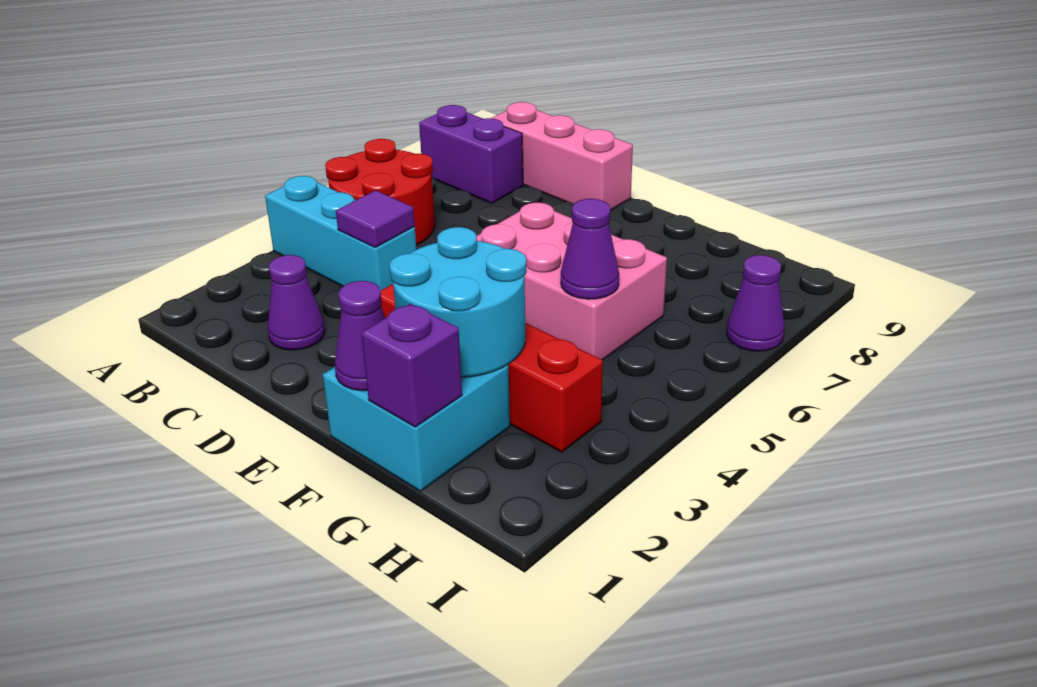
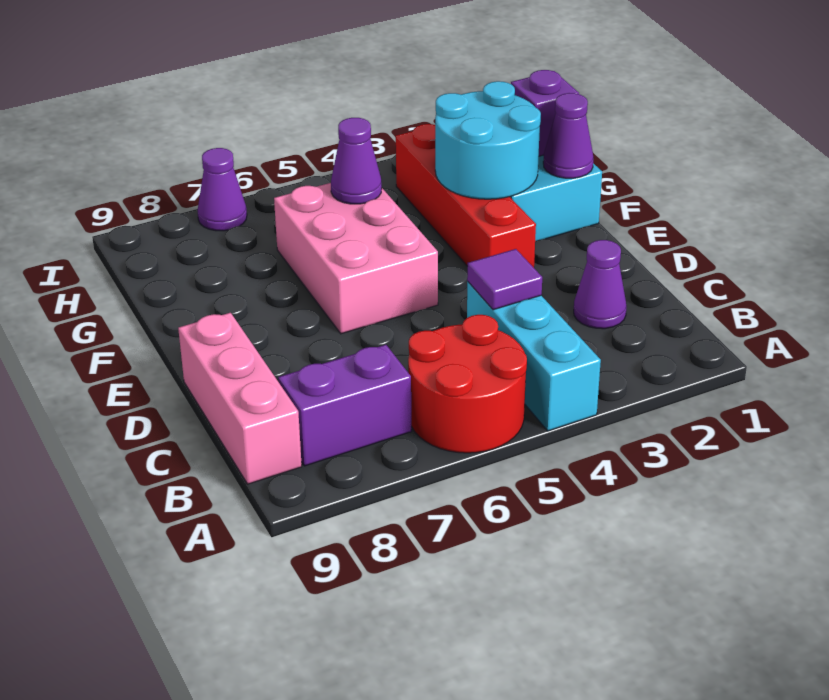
purple 1x2 brick [419,105,523,203] -> purple 1x2 brick turned to [278,345,412,466]

